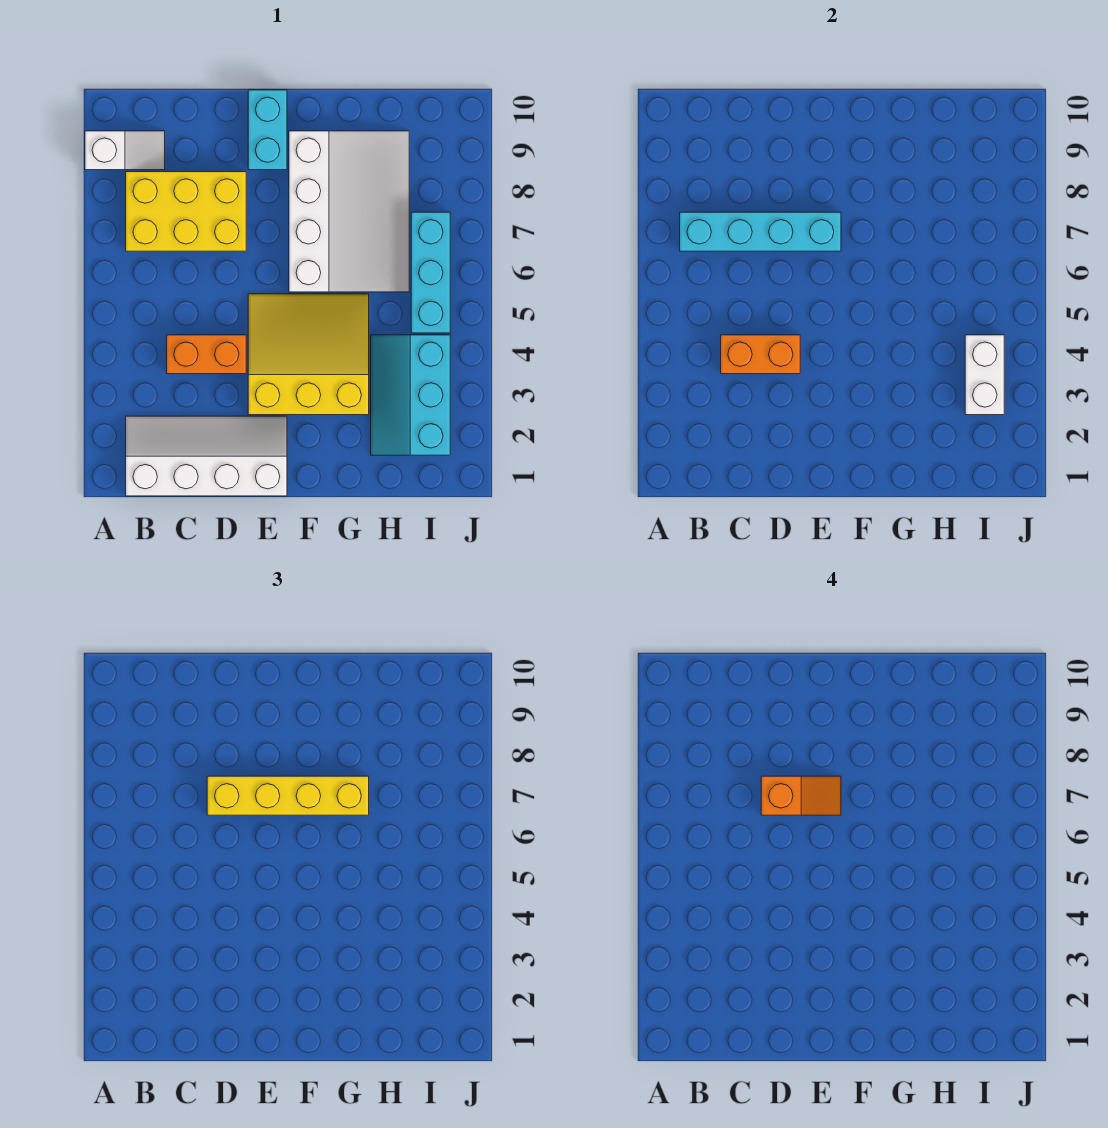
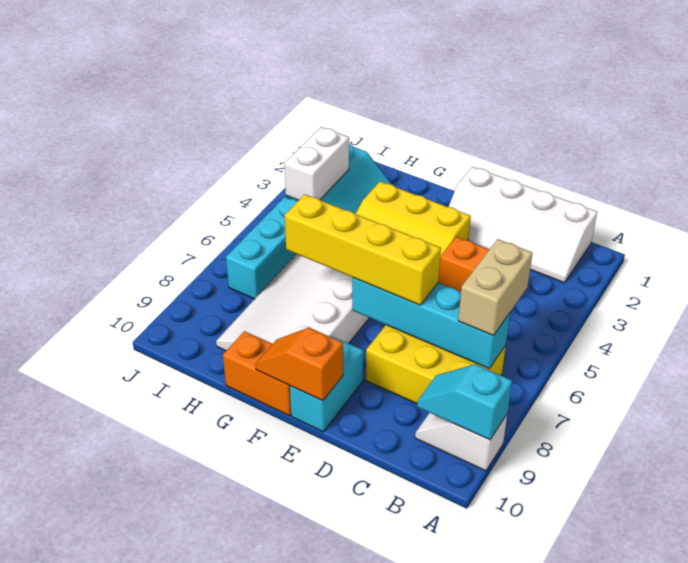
none -> cyan 1x2 slope [417,364,512,440]
none -> tan 1x2 brick [458,239,533,336]
orange 1x2 brick [721,335,800,374] -> orange 1x2 brick moved to [223,331,291,416]
orange 1x2 slope [761,776,841,815] -> orange 1x2 slope moved to [255,328,343,401]

